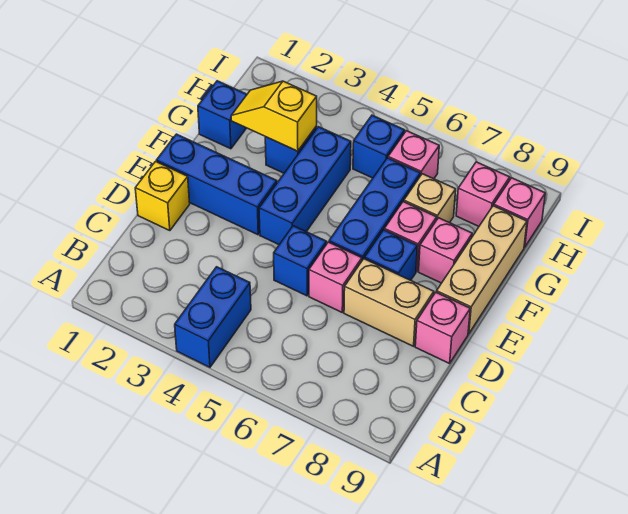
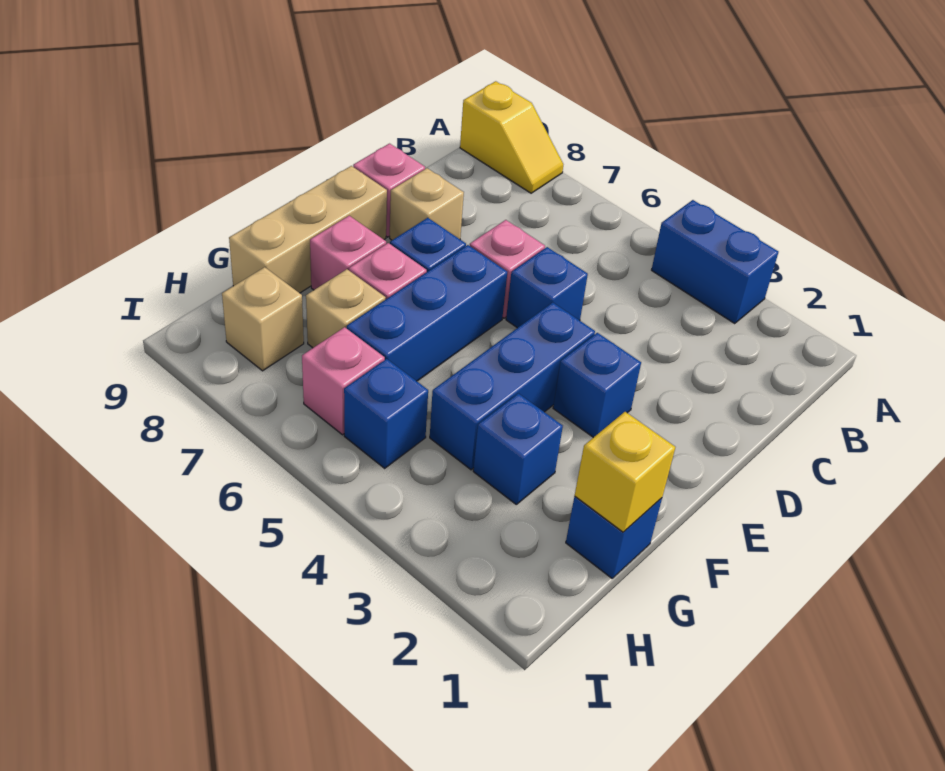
blue 1x2 brick [175,267,251,367] -> blue 1x2 brick turned to [652,200,778,324]
yellow 1x1 brick [135,161,190,231] -> yellow 1x1 brick moved to [575,412,675,532]
tan 1x2 brick [344,259,434,346] -> tan 1x1 brick [390,168,464,240]
blue 1x3 brick [156,134,277,235] -> blue 1x1 brick [553,333,641,438]
yellow 1x2 slope [231,81,317,151] -> yellow 1x2 slope moved to [460,81,563,193]
pink 1x1 brick [456,162,510,226] -> tan 1x1 brick [222,267,304,371]
pink 1x1 brick [494,178,545,247] -> none

